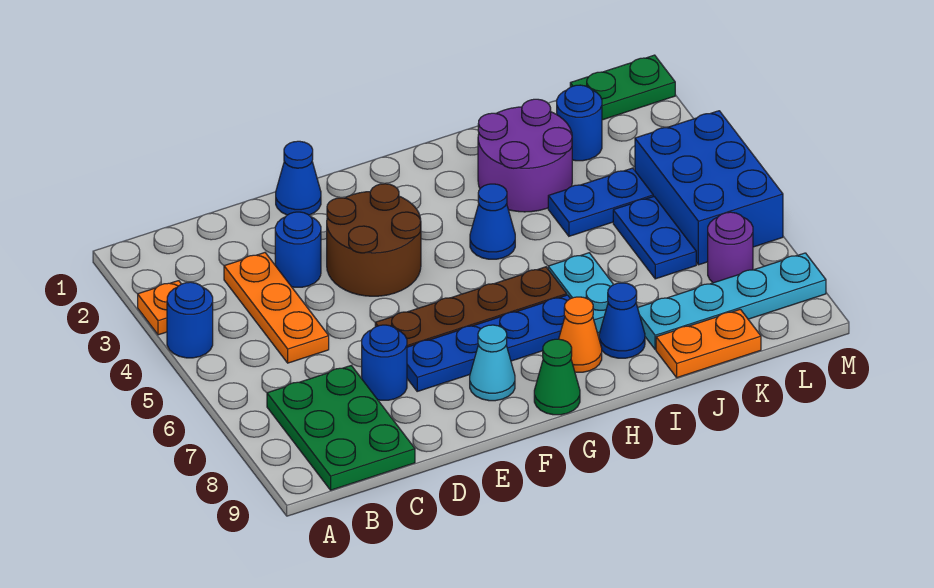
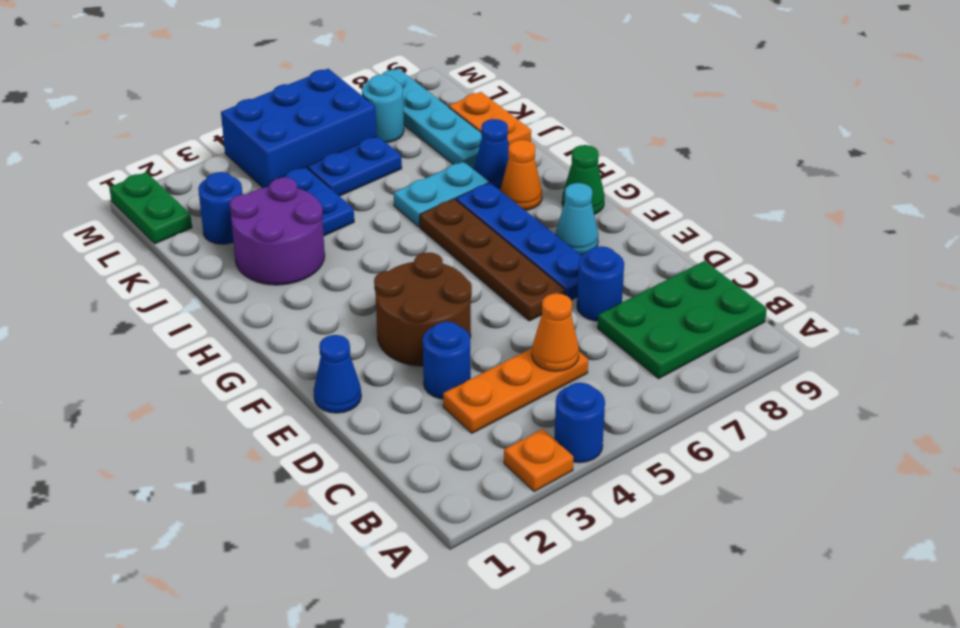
none -> orange 1x1 cone [532,293,579,371]
blue 1x1 cone [470,184,515,259] -> none
purple 1x1 round brick [708,212,753,283] -> cyan 1x1 round brick [362,74,404,143]

